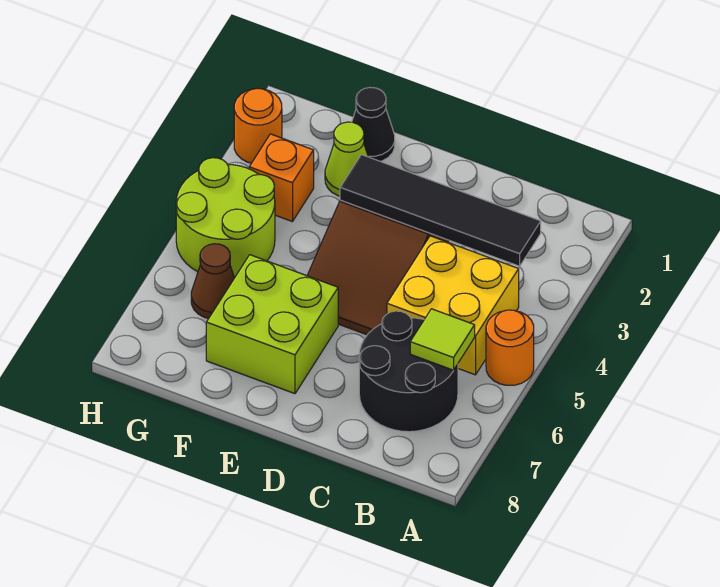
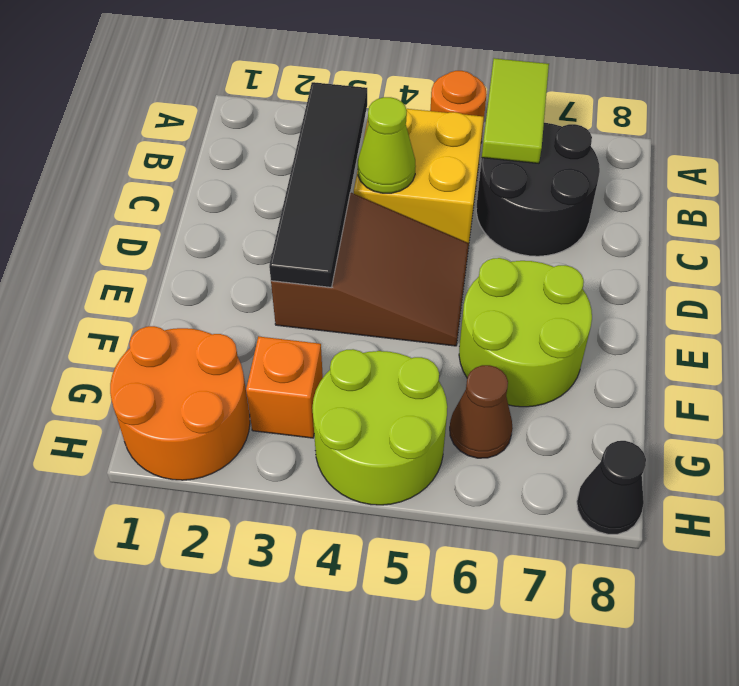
lime 1x1 tile [410,309,475,370] -> lime 1x2 tile [482,58,549,163]
lime 2x2 brick [206,255,338,394] -> lime 2x2 round brick [459,258,592,407]
black 1x1 cone [352,87,395,161] -> black 1x1 cone moved to [577,441,646,534]
lime 1x1 cone [325,122,368,196] -> lime 1x1 cone moved to [358,97,416,193]
orange 1x1 round brick [234,88,282,163] -> orange 2x2 round brick [110,326,250,480]

